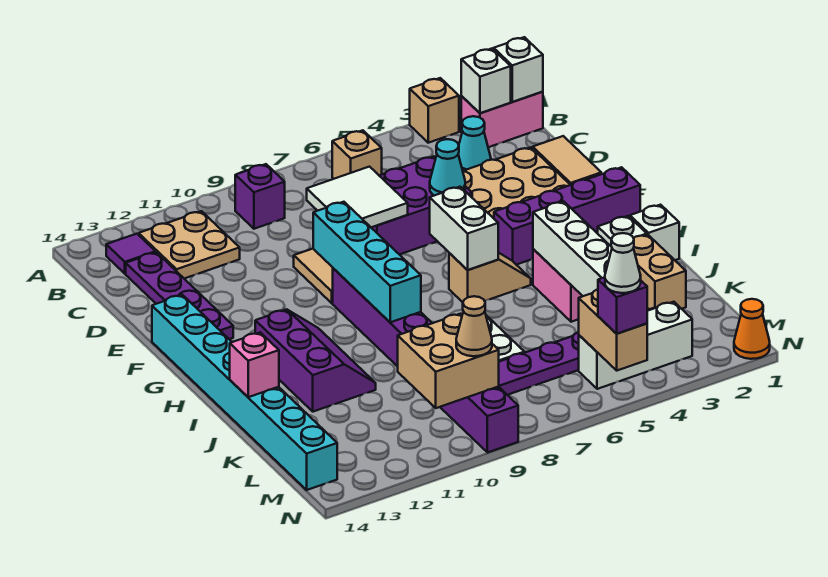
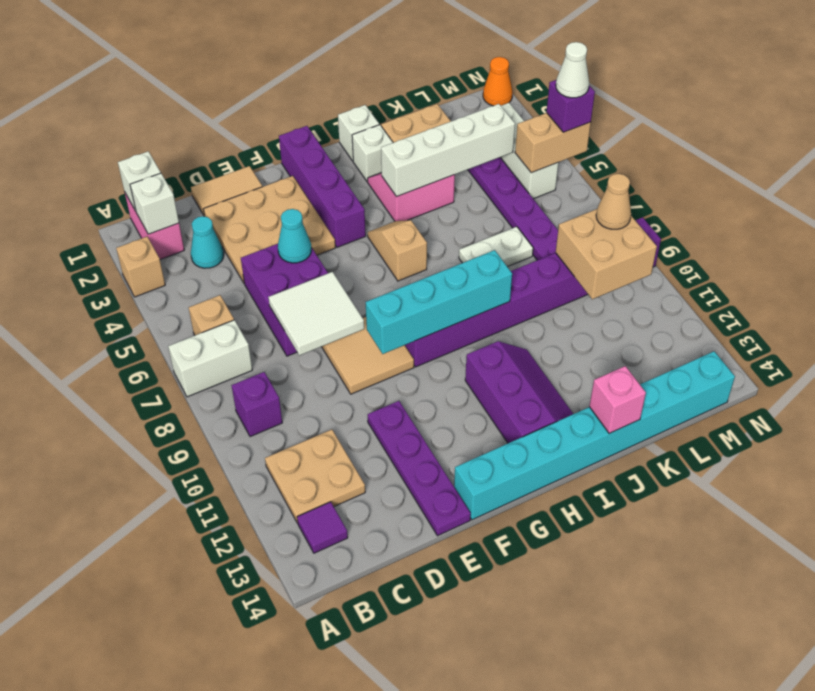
purple 1x4 plate [126,252,233,339] -> purple 1x4 plate turned to [368,401,471,536]
white 1x2 brick [430,187,498,270] -> white 1x2 brick moved to [168,320,252,397]
purple 2x3 slope [255,309,376,412] -> purple 2x3 slope turned to [465,341,573,443]

